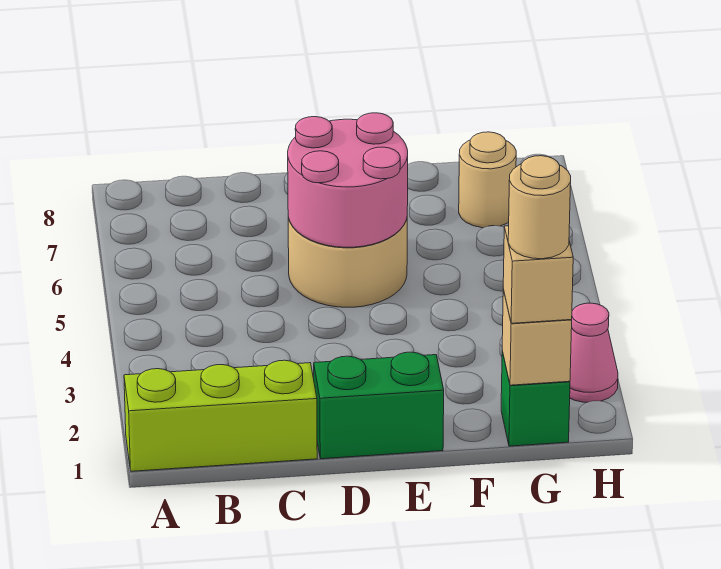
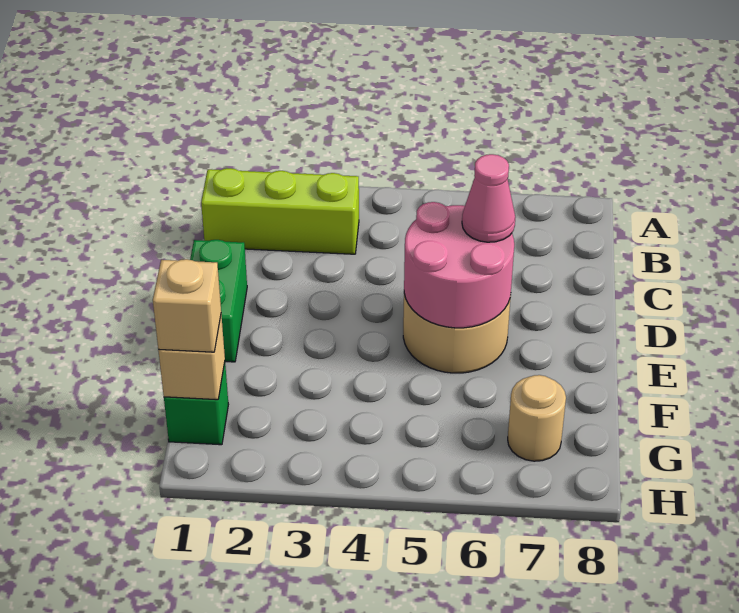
lime 1x3 brick [124,360,317,471] -> lime 1x3 brick turned to [201,168,359,254]
tan 1x1 round brick [508,156,571,259] -> none
pink 1x1 cone [570,303,618,402] -> pink 1x1 cone moved to [462,154,515,242]

